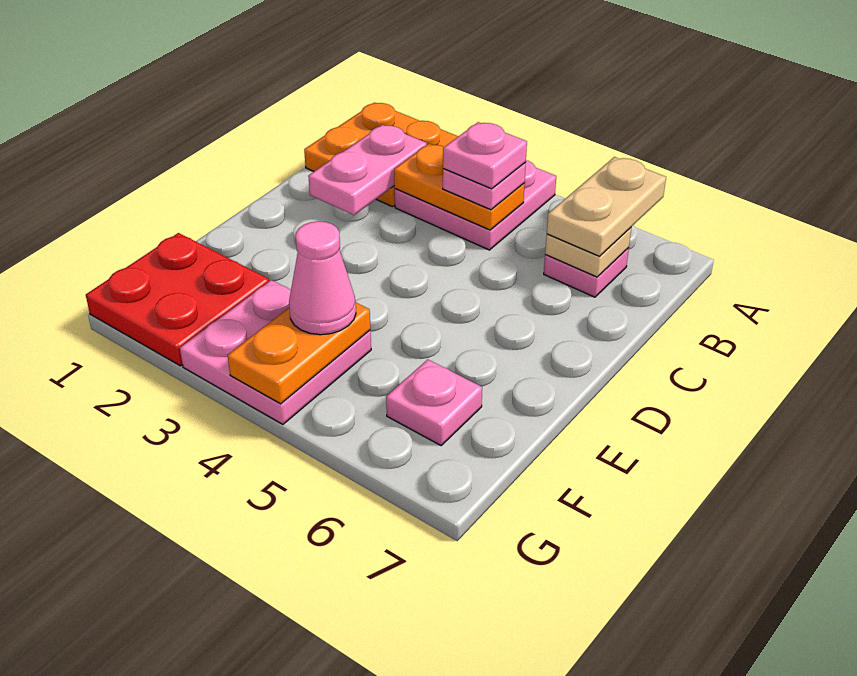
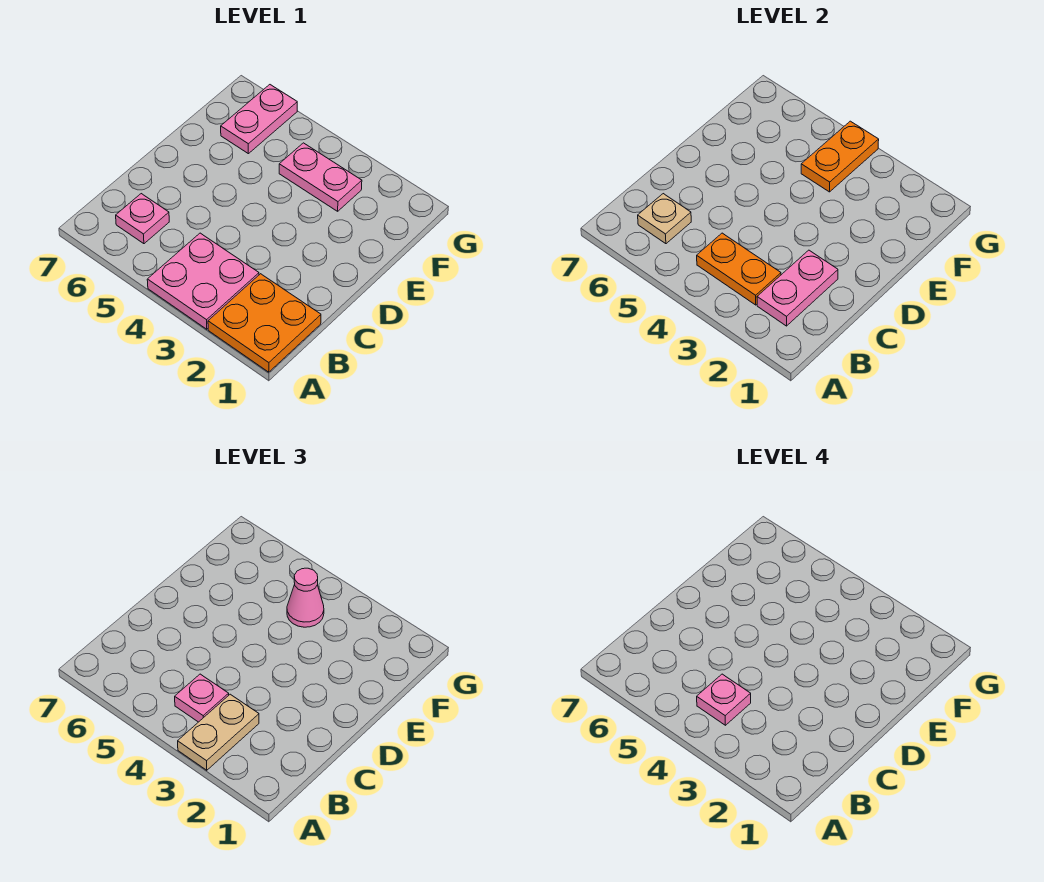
tan 1x2 plate [547,157,666,256] -> tan 1x2 plate moved to [178,694,259,770]
red 2x2 plate [86,233,269,366] -> none
pink 2x2 plate [180,280,371,424] -> pink 1x2 plate [279,143,362,211]
pink 1x1 plate [386,360,482,445] -> pink 1x2 plate [221,85,297,154]

